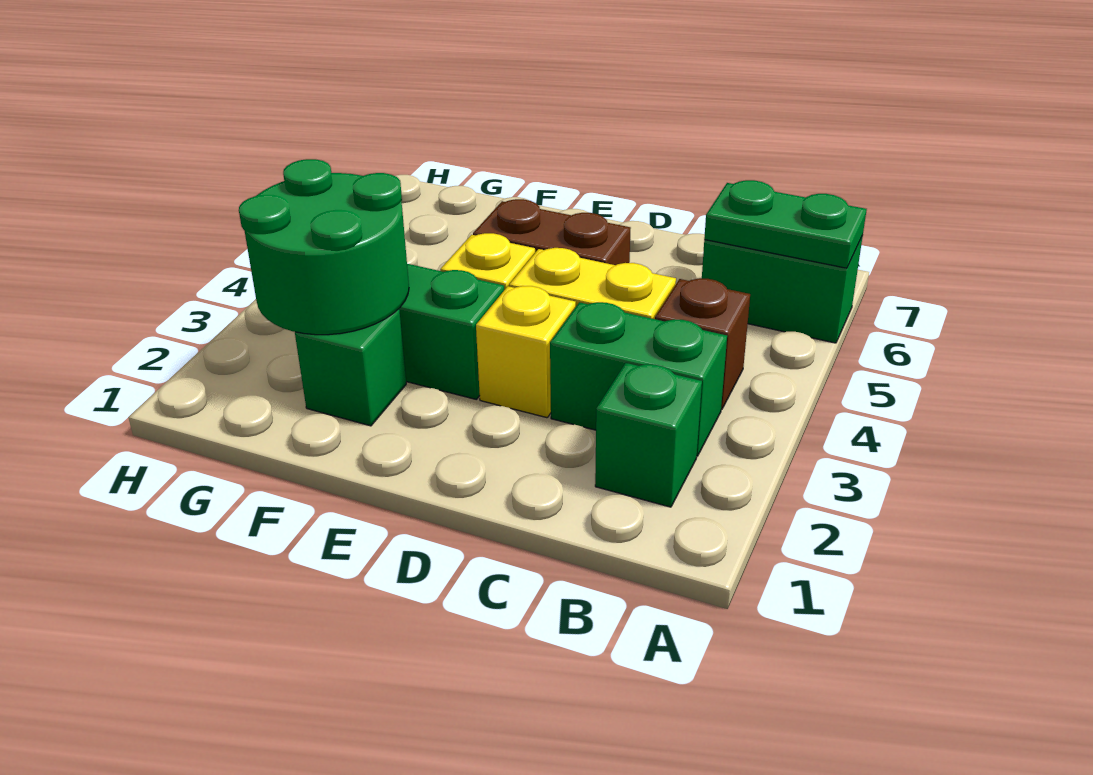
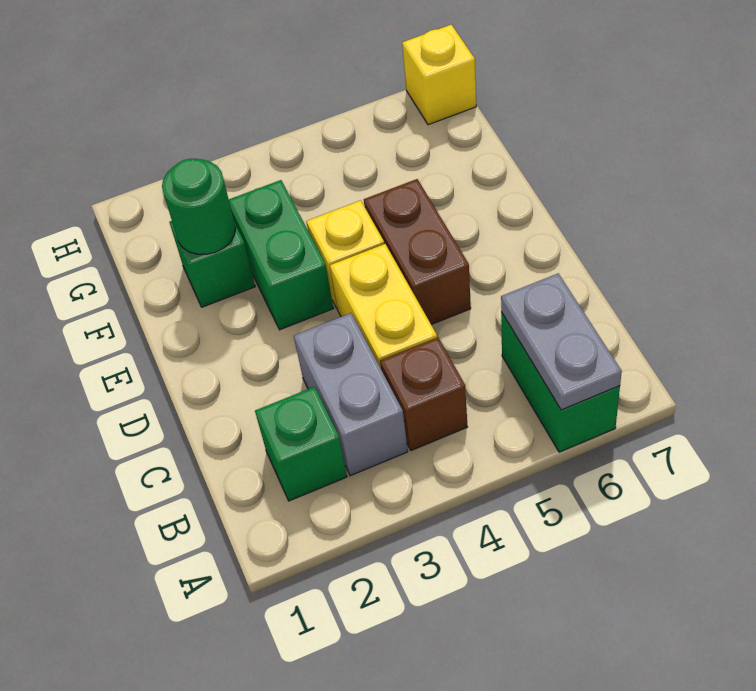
green 1x2 plate [704,180,867,268] -> grey 1x2 plate [501,273,622,410]
green 1x2 brick [550,302,727,456] -> grey 1x2 brick [294,313,408,476]
yellow 1x1 brick [476,286,576,418] -> yellow 1x1 brick moved to [402,25,476,125]
green 2x2 round brick [239,159,409,335] -> green 1x1 round brick [162,159,236,254]

